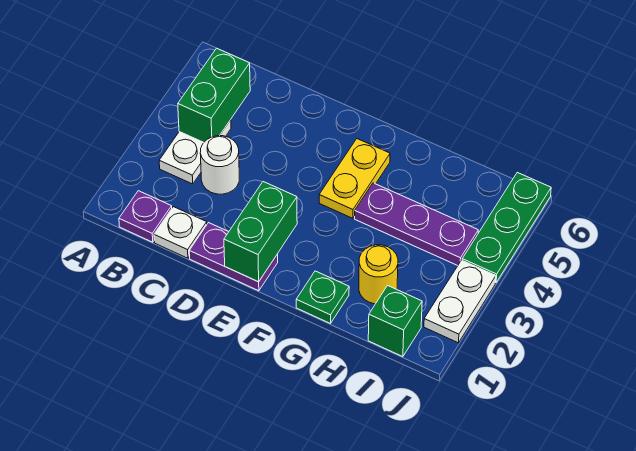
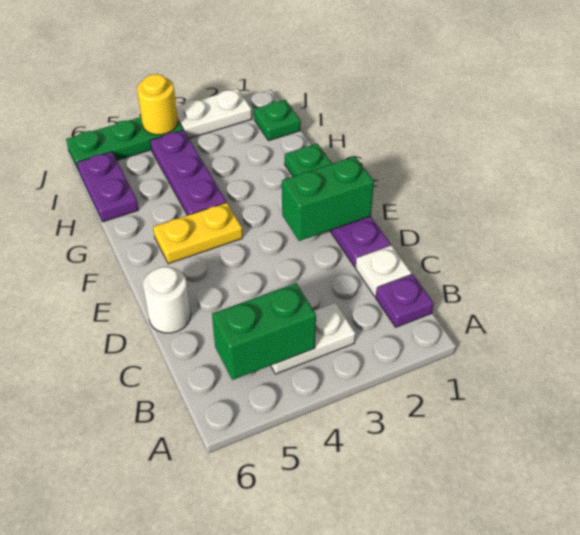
white 1x1 round brick [200,136,239,194] -> white 1x1 round brick moved to [143,267,191,333]
yellow 1x1 round brick [359,245,398,304] -> yellow 1x1 round brick moved to [137,74,178,135]
none -> purple 1x2 plate [77,152,139,222]
green 1x1 brick [368,286,422,357] -> green 1x1 plate [254,100,300,141]

